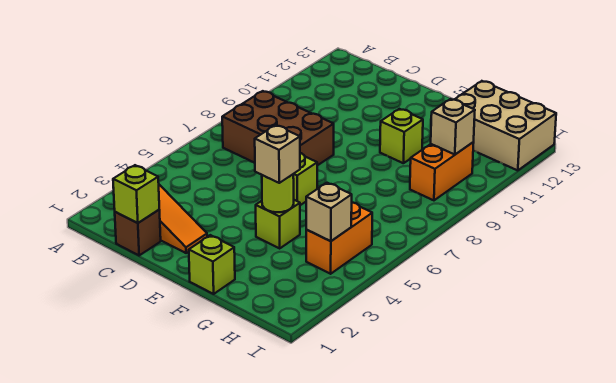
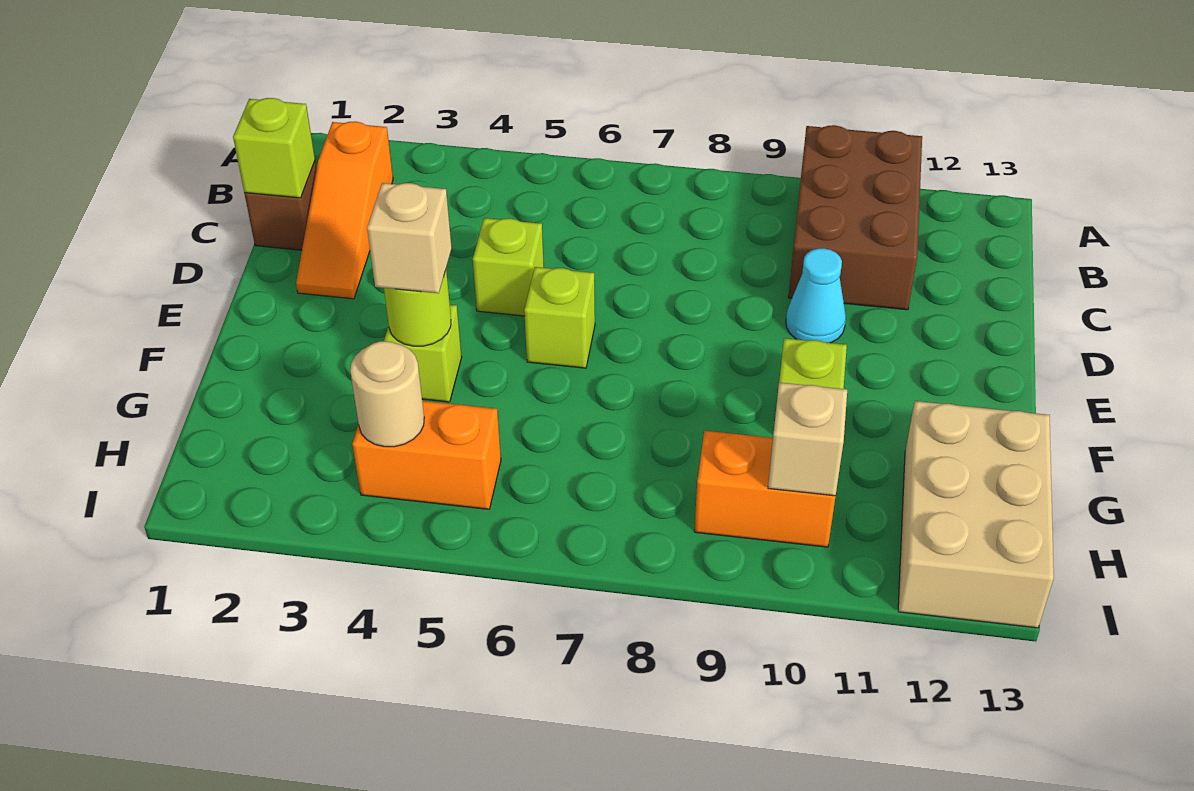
brown 2x3 brick [222,91,334,166] -> brown 2x3 brick moved to [788,125,922,310]
none -> cyan 1x1 cone [786,248,846,343]
lime 1x1 brick [189,235,235,294] -> lime 1x1 brick moved to [473,218,544,316]
tan 1x1 brick [306,183,352,241] -> tan 1x1 round brick [350,341,424,447]

